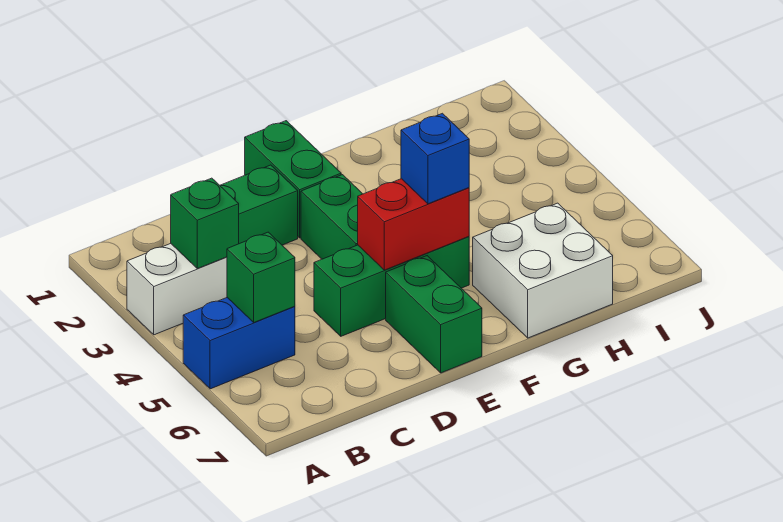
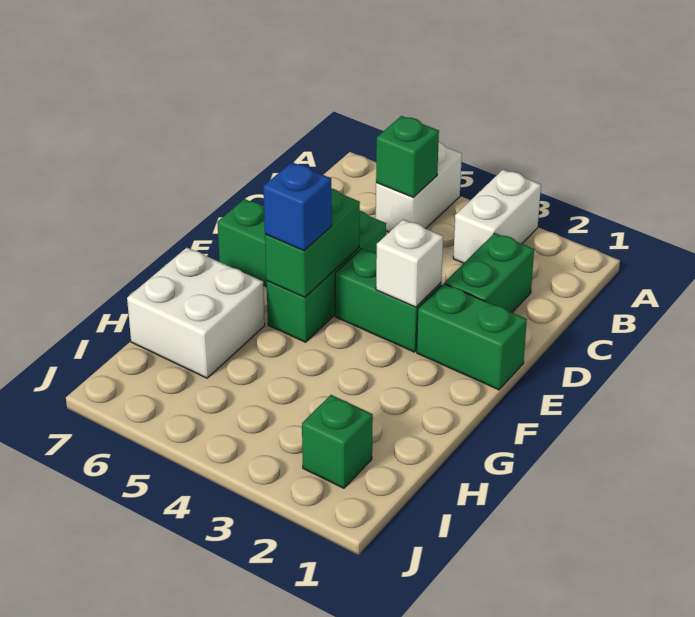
blue 1x2 brick [183,298,295,389] -> white 1x2 brick [376,142,462,232]
green 1x1 brick [171,178,239,269] -> green 1x1 brick moved to [302,395,373,488]
none -> white 1x1 brick [376,220,443,307]
red 1x2 brick [358,179,469,270] -> green 1x2 brick [265,188,360,298]

